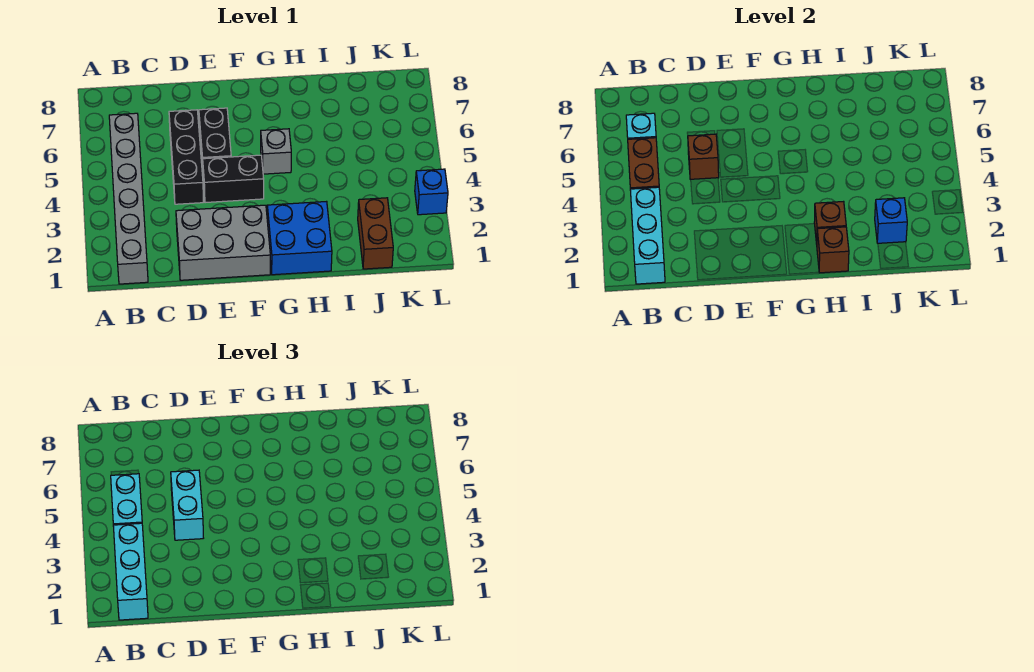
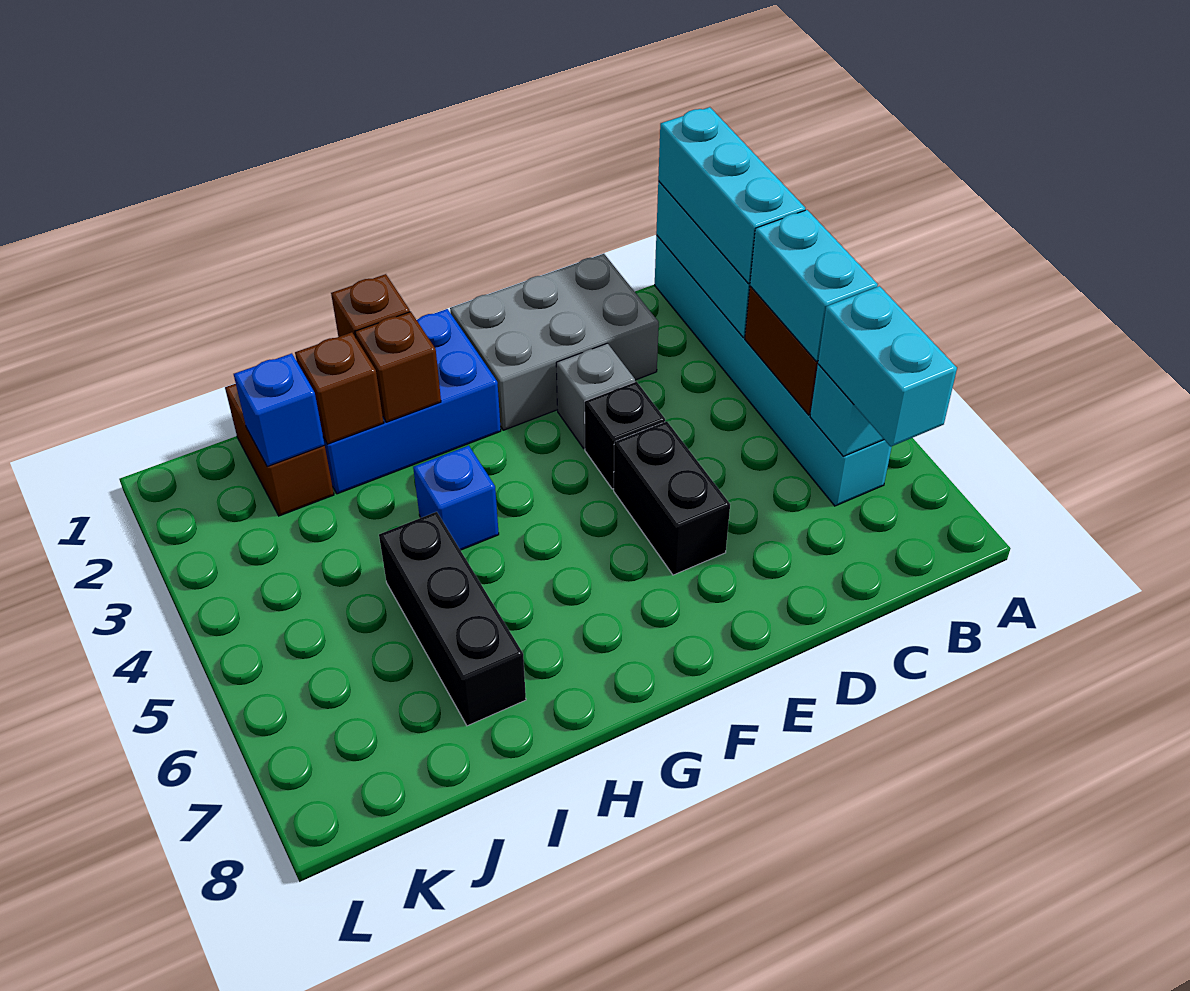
grey 1x6 brick [109,113,148,284] -> cyan 1x6 brick [655,235,892,506]
black 1x3 brick [169,110,203,204] -> black 1x3 brick moved to [379,512,526,726]
cyan 1x2 brick [171,470,203,540] -> cyan 1x2 brick moved to [818,286,957,447]
brown 1x1 brick [688,134,719,180] -> brown 1x1 brick moved to [295,332,383,444]
black 1x2 brick [203,155,264,203] -> black 1x1 brick [585,382,665,489]
blue 2x2 brick [267,202,332,275] -> blue 2x3 brick [323,309,501,494]
grey 1x1 brick [261,129,291,174] -> grey 1x1 brick moved to [556,343,635,449]
blue 1x1 brick [415,169,448,215] -> blue 1x1 brick moved to [413,446,499,550]

